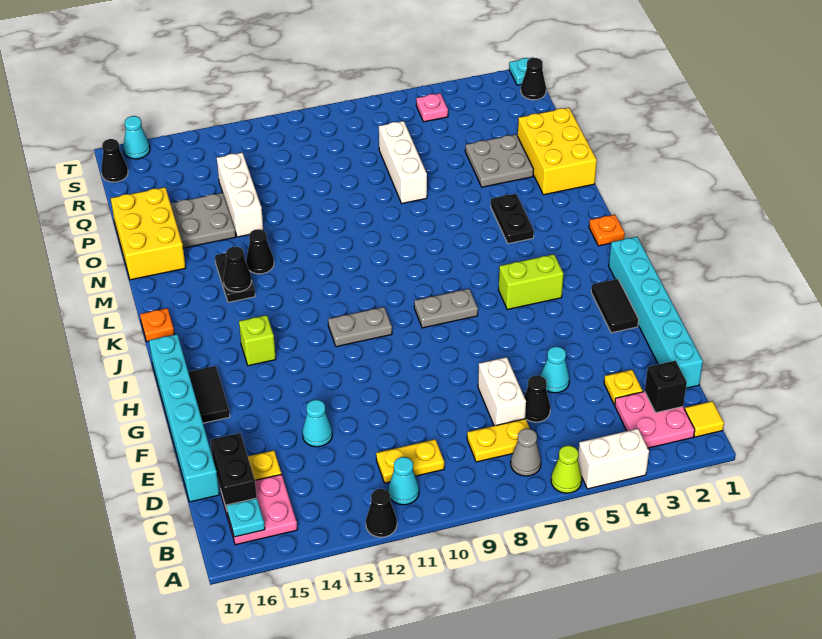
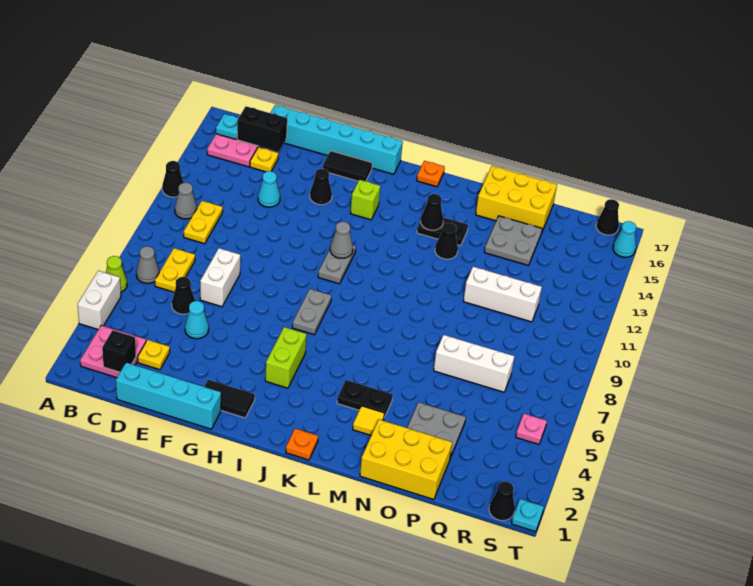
yellow 1x1 tile [685,401,724,437] -> yellow 1x1 tile moved to [353,406,384,435]
cyan 1x1 cone [388,457,419,505] -> grey 1x1 cone [175,183,197,219]
cyan 1x6 brick [609,237,703,388] -> cyan 1x4 brick [116,363,221,429]
white 1x2 brick [478,357,526,426] -> white 1x2 brick turned to [200,248,240,307]
none -> black 1x1 cone [310,169,332,205]
none -> grey 1x1 cone [330,222,353,258]
white 1x3 brick [217,153,263,237] -> white 1x3 brick moved to [463,267,542,322]

